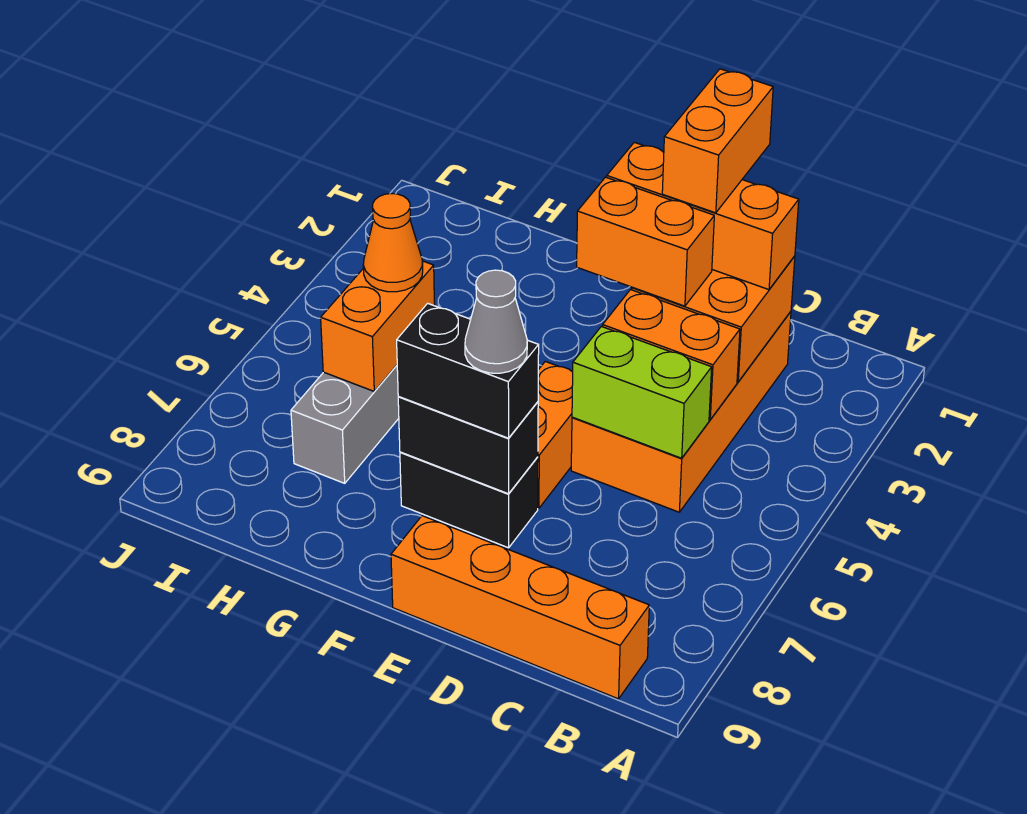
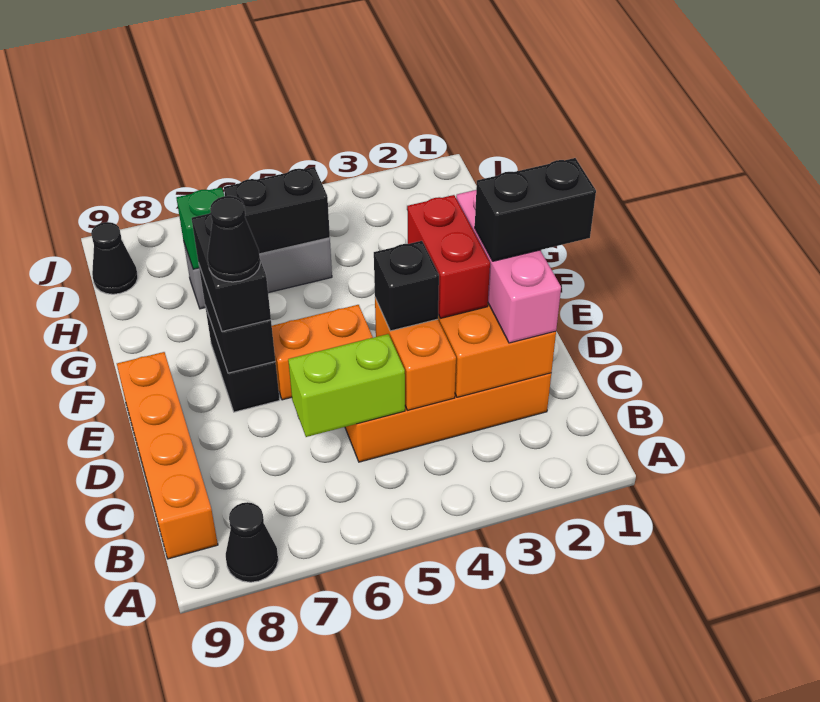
none -> black 1x1 cone [226,502,278,582]
orange 1x3 brick [607,142,799,290] -> pink 1x3 brick [456,190,561,343]
lime 1x2 brick [572,326,712,458] -> lime 1x2 brick turned to [288,334,405,437]
orange 1x2 brick [662,69,773,213] -> black 1x2 brick [475,158,596,261]
orange 1x2 brick [577,177,714,306] -> red 1x2 brick [407,195,490,318]
none -> black 1x1 brick [374,241,439,331]
grey 1x1 cone [465,270,527,373] -> black 1x1 cone [208,196,260,282]
orange 1x2 brick [321,261,434,391] -> black 1x2 brick [224,167,330,254]
orange 1x1 cone [363,194,423,292] -> none
none -> green 1x1 brick [176,187,225,269]
none -> black 1x1 cone [91,222,138,294]

